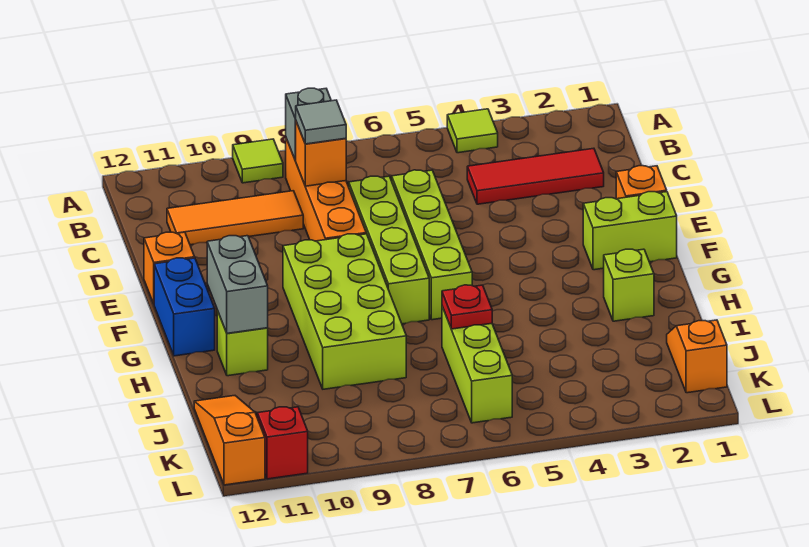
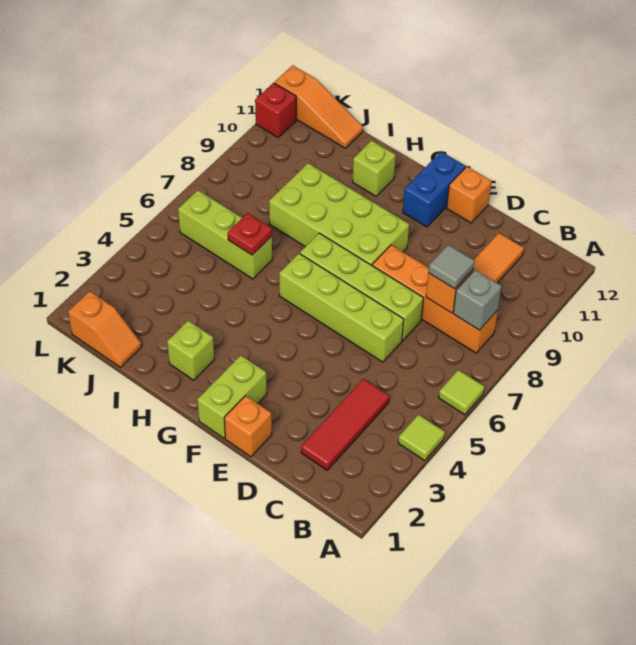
lime 1x1 tile [233,139,283,183] -> lime 1x1 tile moved to [439,370,485,415]
blue 1x2 brick [154,258,215,356] -> blue 1x2 brick turned to [403,152,466,227]
grey 1x2 brick [207,236,268,333] -> none

